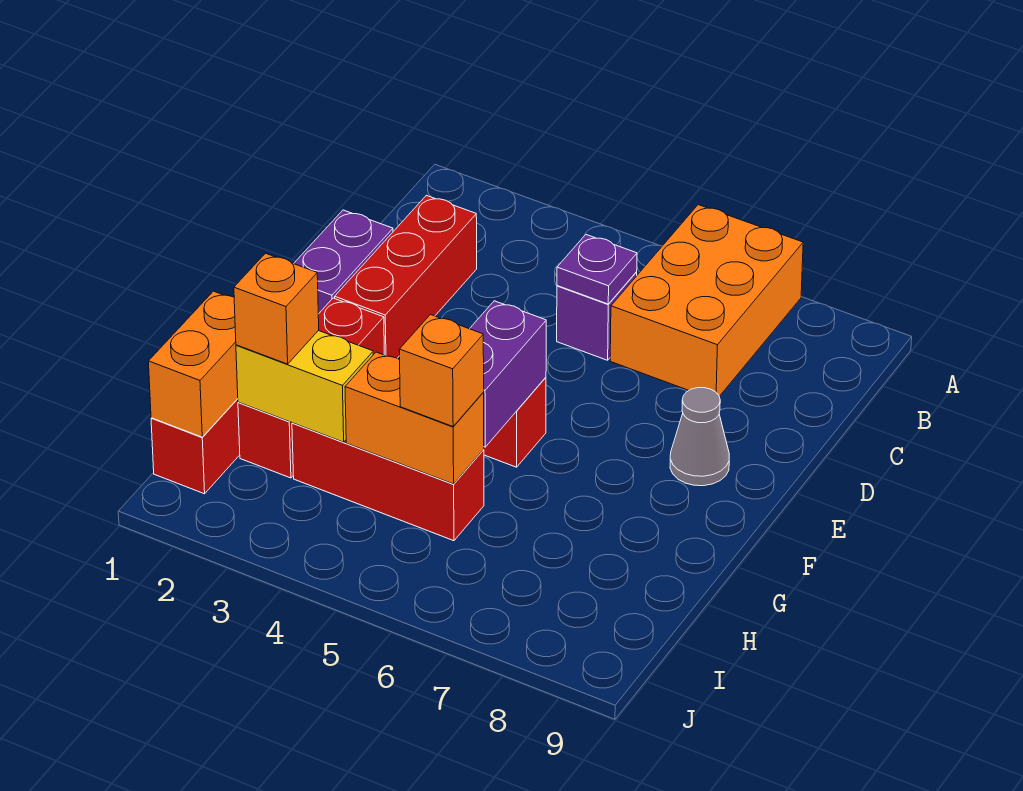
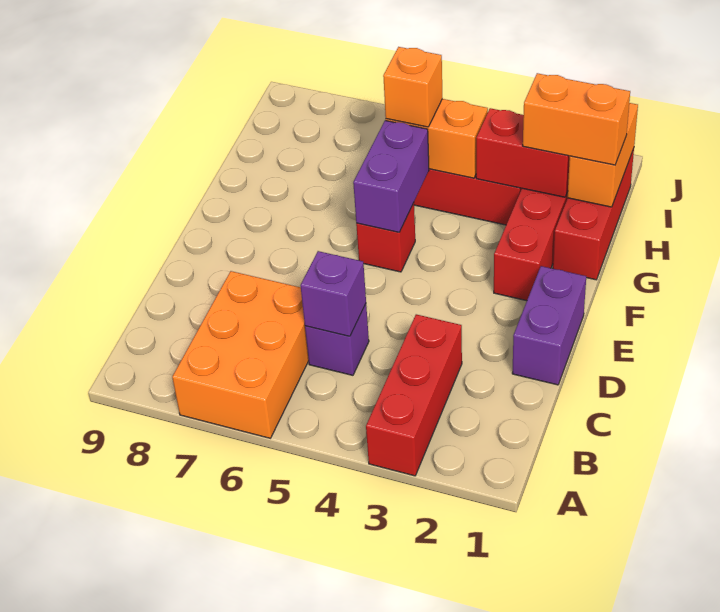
red 1x3 brick [335,195,477,358] -> red 1x3 brick moved to [366,314,462,476]
purple 1x1 plate [557,235,637,304] -> purple 1x1 brick [300,251,366,336]
grey 1x1 cone [670,388,729,486] -> none
yellow 1x2 brick [236,330,373,442] -> red 1x2 brick [476,108,570,197]
orange 1x1 brick [234,253,319,364] -> orange 1x2 brick [523,73,630,165]

